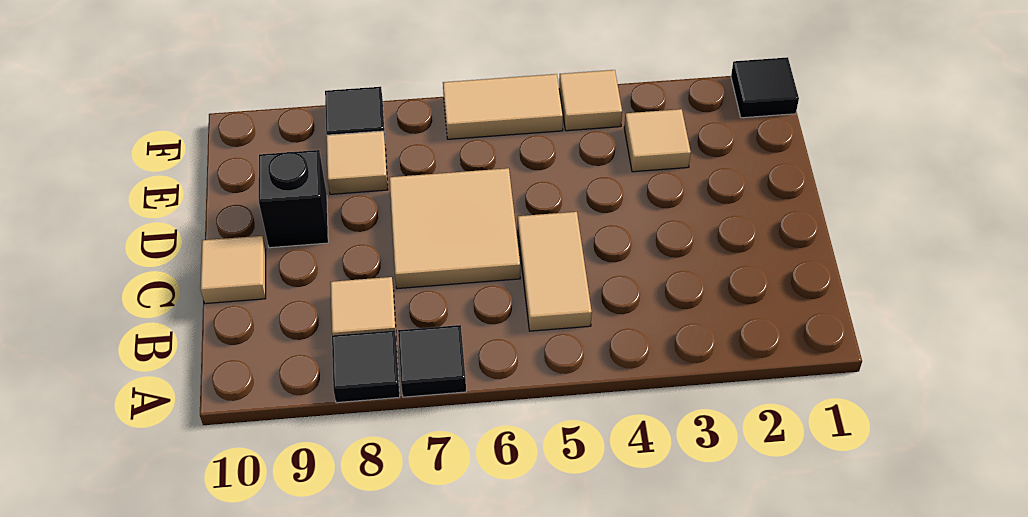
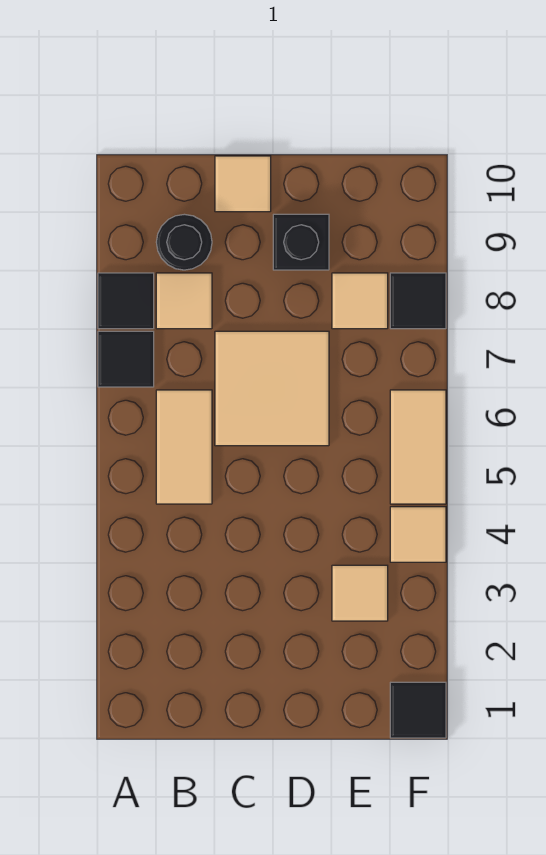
tan 1x2 tile [518,212,592,331] -> tan 1x2 tile turned to [156,390,212,504]
none -> black 1x1 round brick [156,214,212,270]

